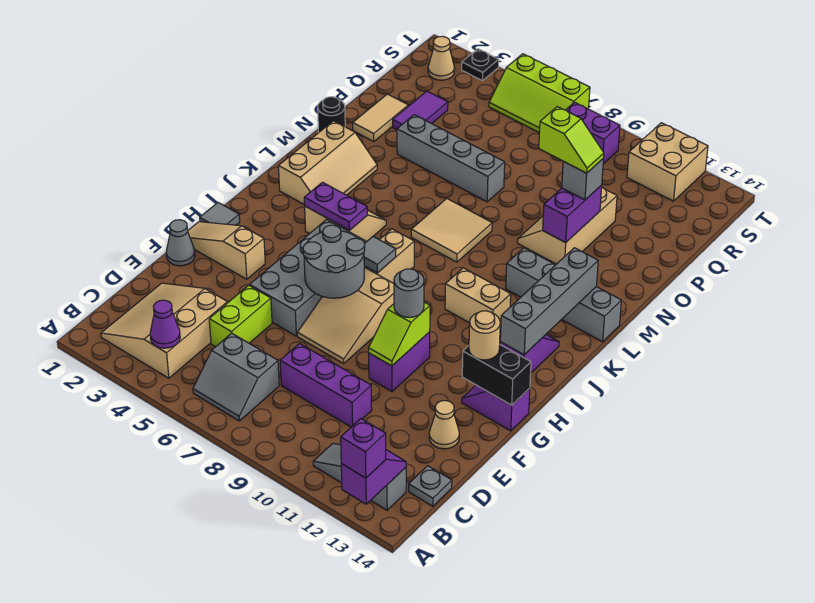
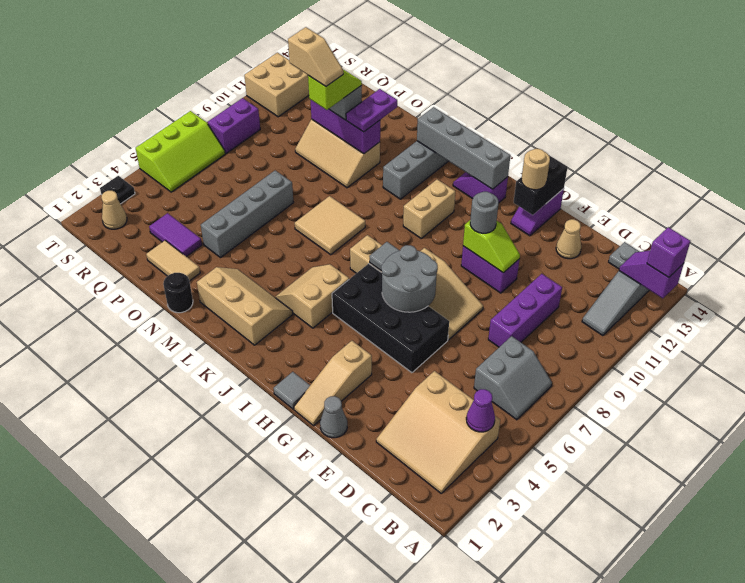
lime 1x2 brick [209,285,272,347] -> none
grey 2x4 brick [250,219,367,336] -> black 2x4 brick [332,264,449,373]
purple 1x2 plate [304,182,367,230] -> purple 1x2 plate moved to [346,89,397,132]
purple 1x2 brick [543,185,602,243] -> purple 1x3 brick [311,100,380,154]
none -> tan 1x2 slope [288,27,343,86]

